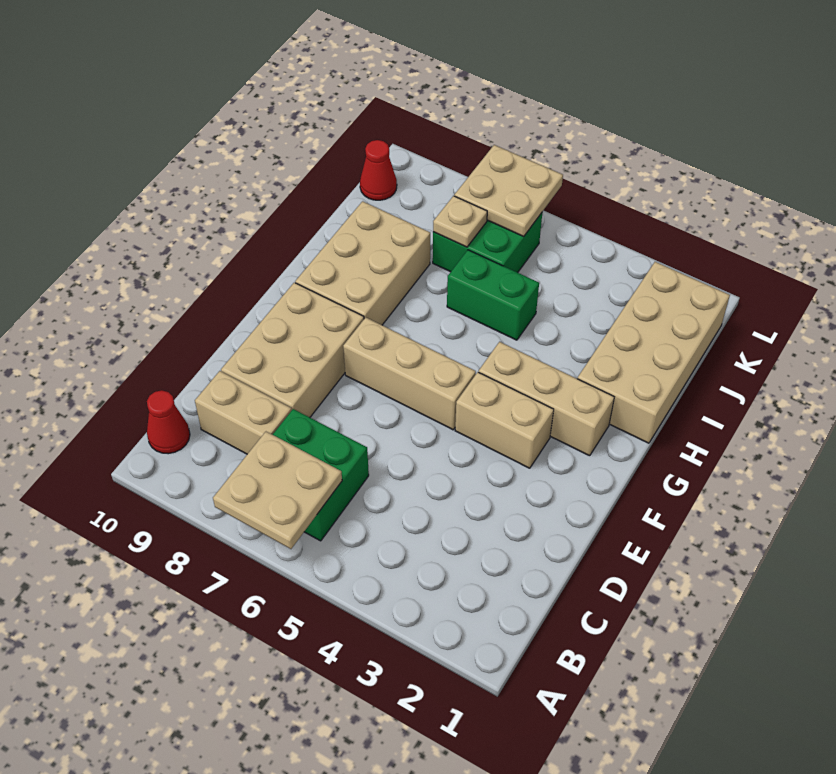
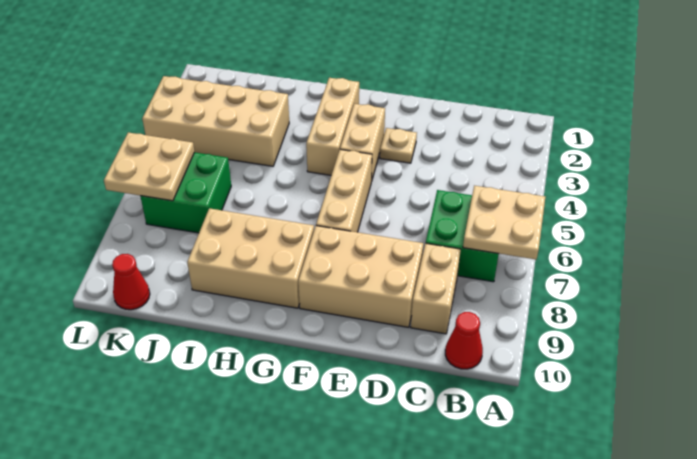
tan 2x4 brick [578,262,730,443] -> tan 2x4 brick moved to [142,76,289,166]
green 1x2 brick [447,250,539,340] -> none
tan 1x1 plate [433,196,487,247] -> tan 1x1 plate moved to [380,128,417,163]

